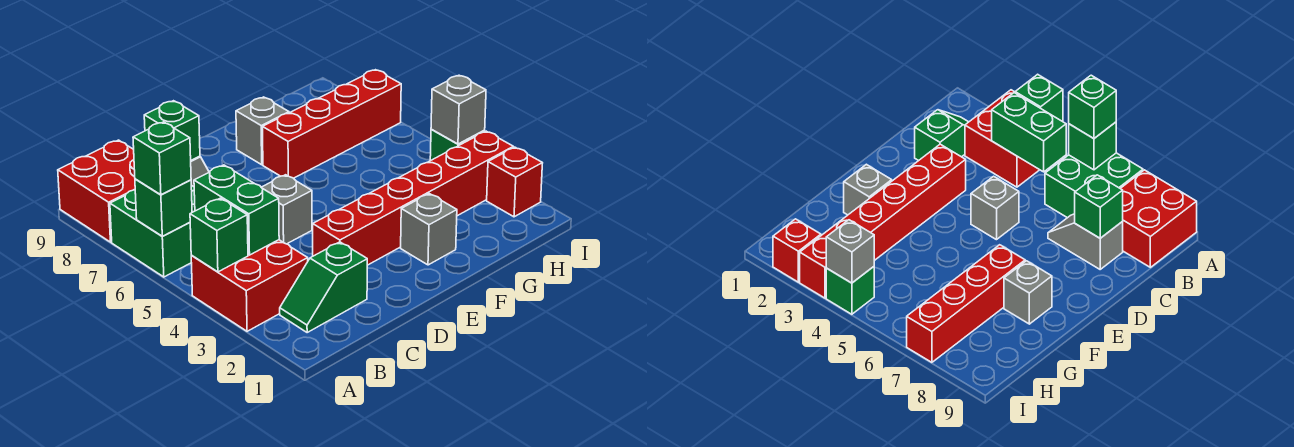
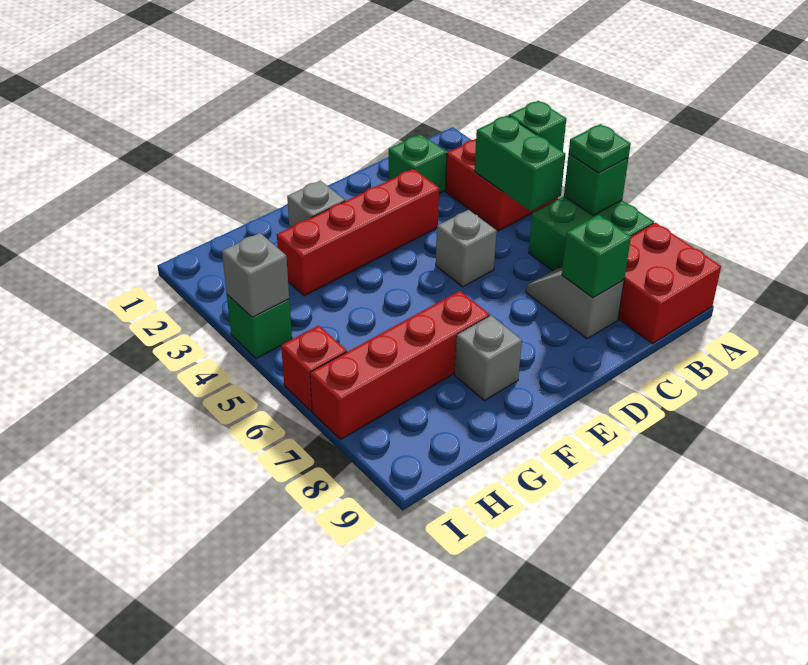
green 1x1 brick [133,122,191,195] -> green 1x1 plate [569,124,631,173]
red 1x6 brick [313,131,513,265] -> red 1x4 brick [277,169,439,296]
red 1x1 brick [487,147,542,217] -> red 1x1 brick moved to [281,325,347,411]

